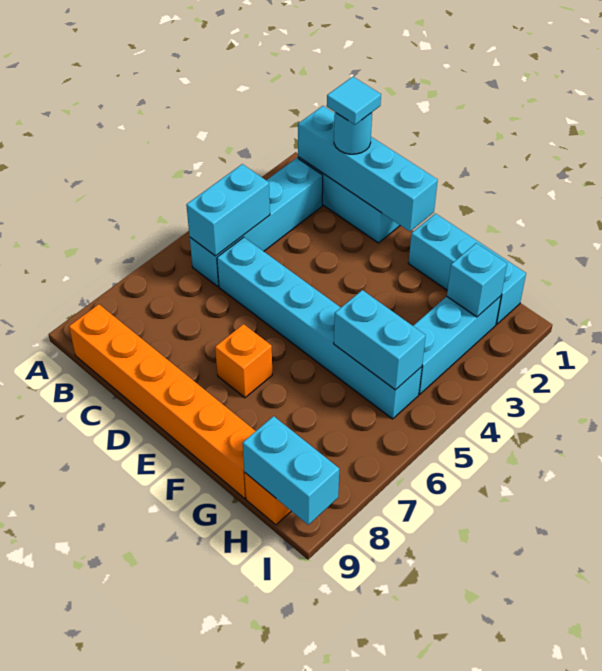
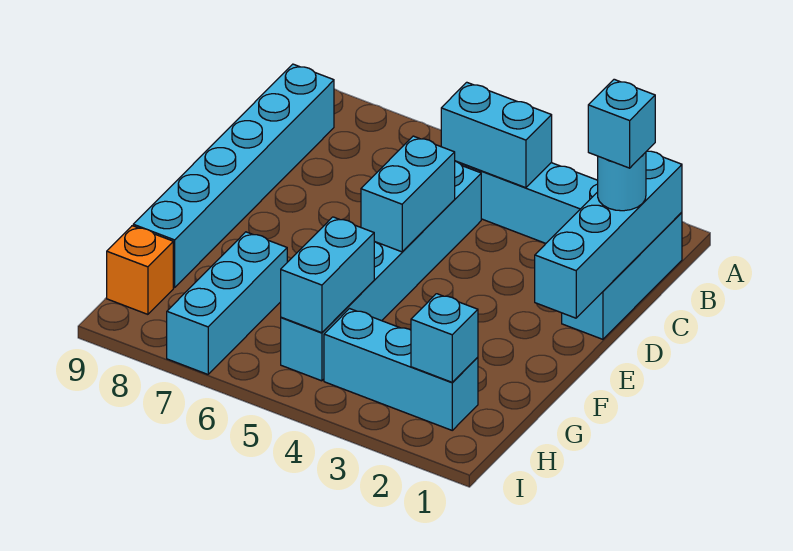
orange 1x6 brick [69,304,255,498] -> cyan 1x6 brick [133,64,334,287]
cyan 1x1 tile [327,77,381,125] -> cyan 1x1 brick [588,79,655,168]
orange 1x1 brick [215,324,272,398] -> none
cyan 1x3 brick [408,214,526,324] -> cyan 1x3 brick moved to [167,232,287,374]
cyan 1x2 brick [243,416,339,525] -> cyan 1x2 brick moved to [361,136,455,252]

